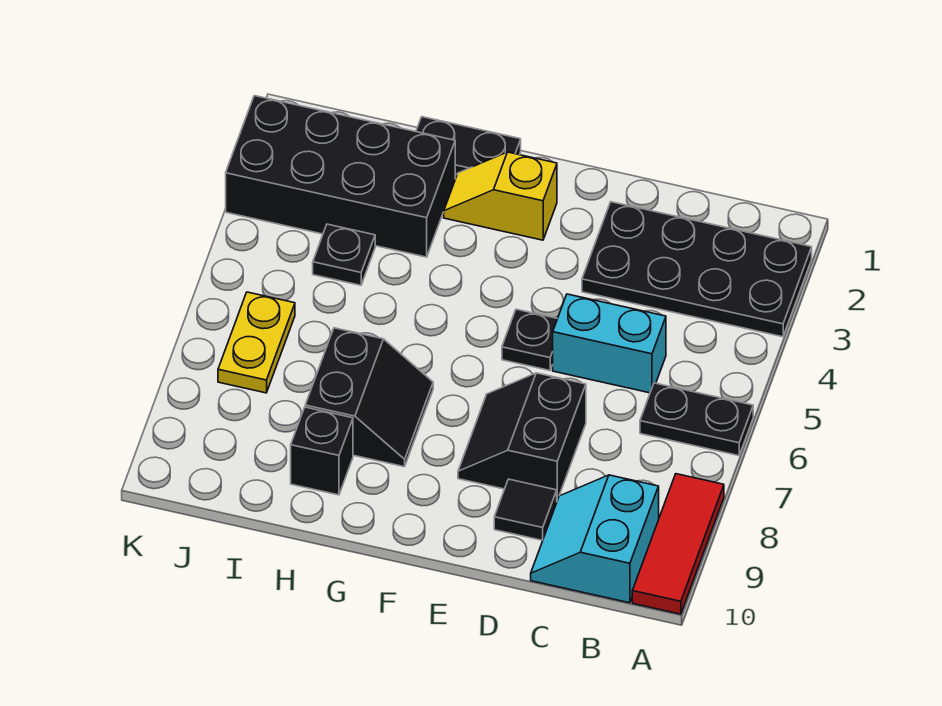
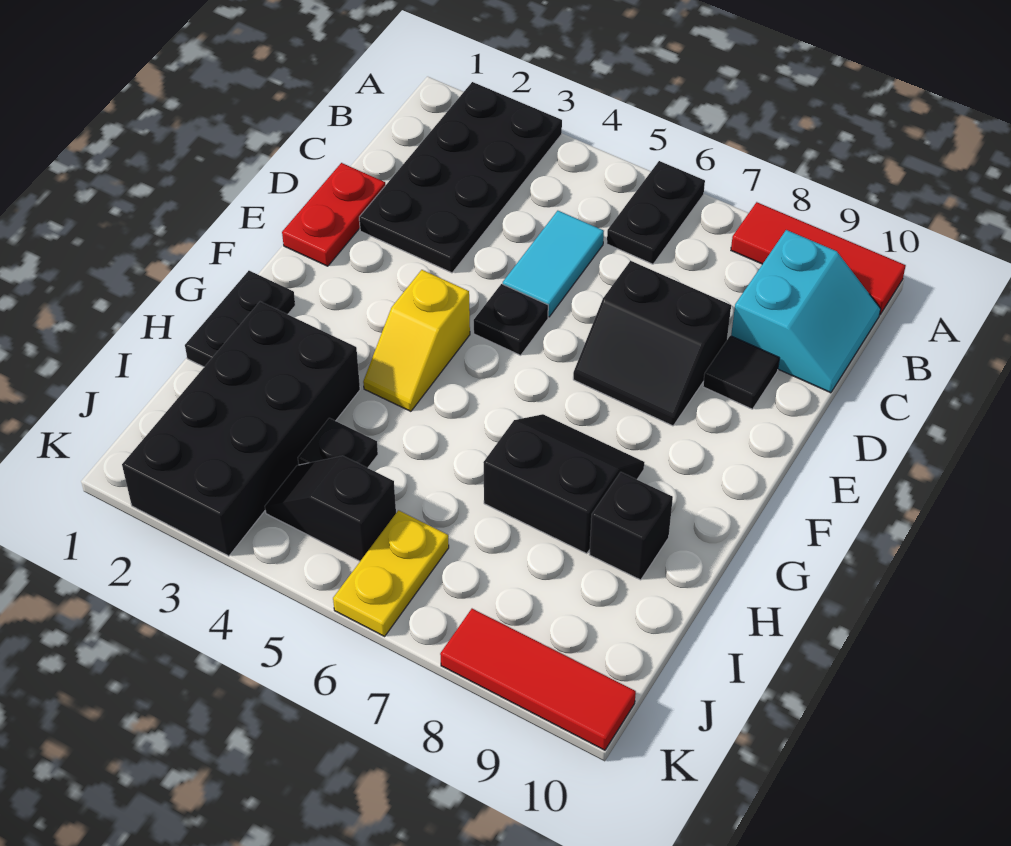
cyan 2x2 slope [531,475,659,603] -> cyan 2x2 slope turned to [731,230,881,393]
cyan 1x2 brick [553,294,666,393] -> cyan 1x2 tile [503,211,604,317]
none -> red 1x2 plate [282,163,385,266]
yellow 1x2 slope [444,152,557,240] -> yellow 1x2 slope moved to [363,270,470,411]
none -> black 1x2 slope [265,456,396,561]
yellow 1x2 plate [218,292,295,393] -> yellow 1x2 plate turned to [333,510,449,636]
none -> red 1x3 tile [440,609,636,750]

